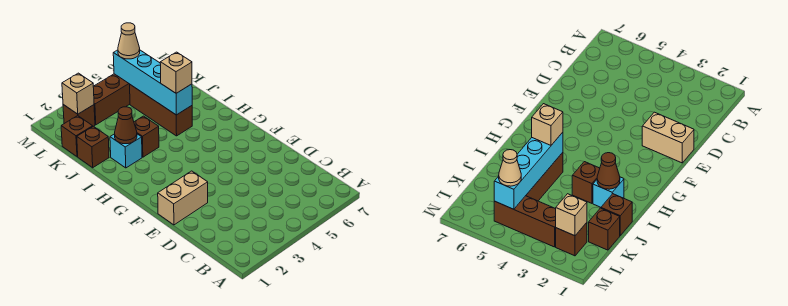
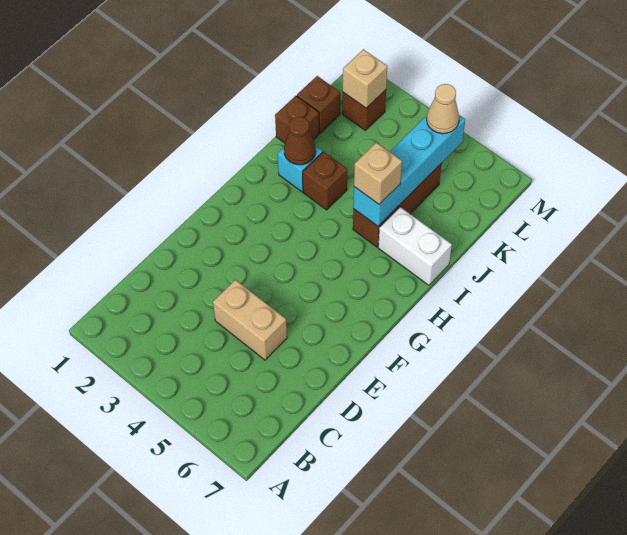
tan 1x2 brick [158,171,208,225] -> tan 1x2 brick moved to [213,280,287,360]
none -> white 1x2 brick [378,207,452,285]
brown 1x3 brick [93,74,130,125] -> none

